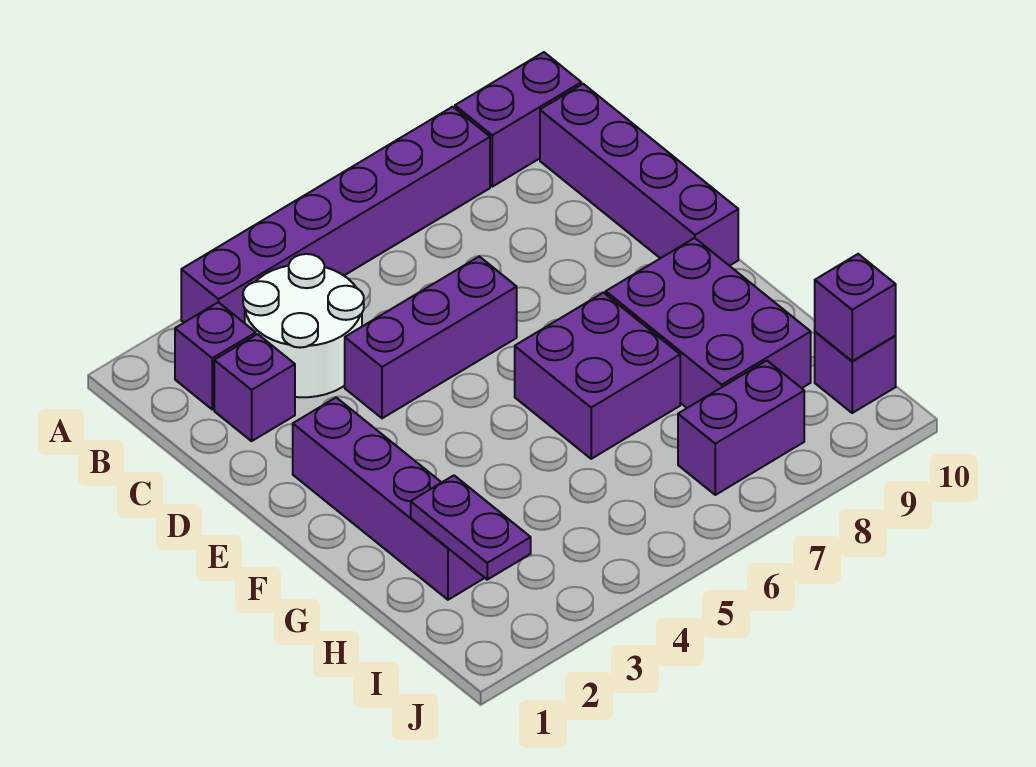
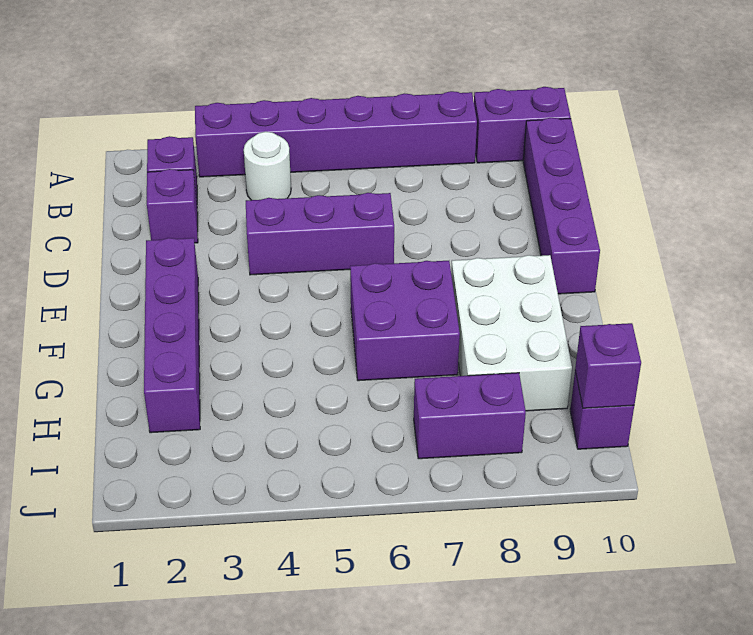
white 2x2 round brick [243,254,364,397] -> white 1x1 round brick [244,132,291,200]
purple 2x3 brick [606,238,811,408] -> white 2x3 brick [451,255,572,411]
purple 1x2 plate [411,475,531,580] -> none

